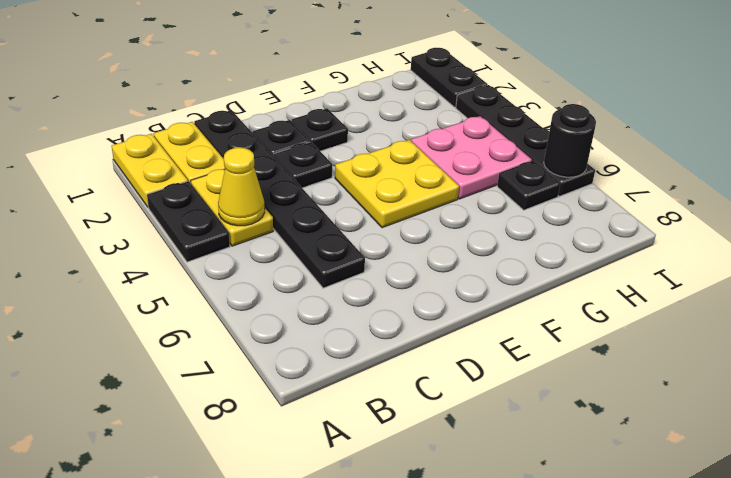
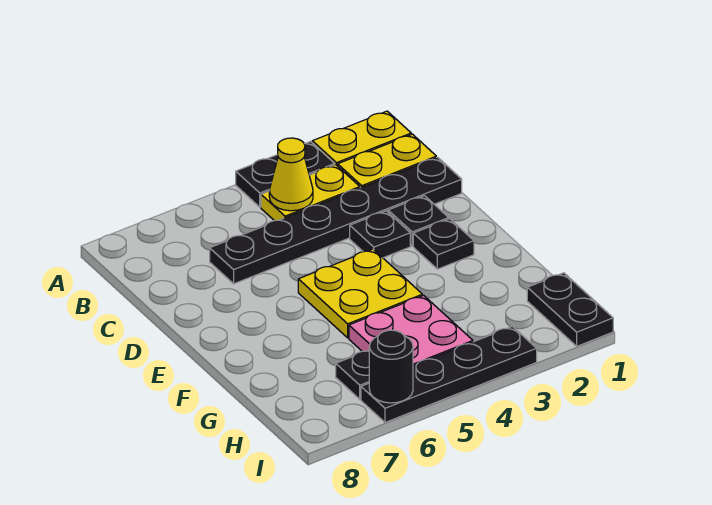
black 1x2 plate [411,48,488,107] -> black 1x2 plate turned to [527,273,613,346]

